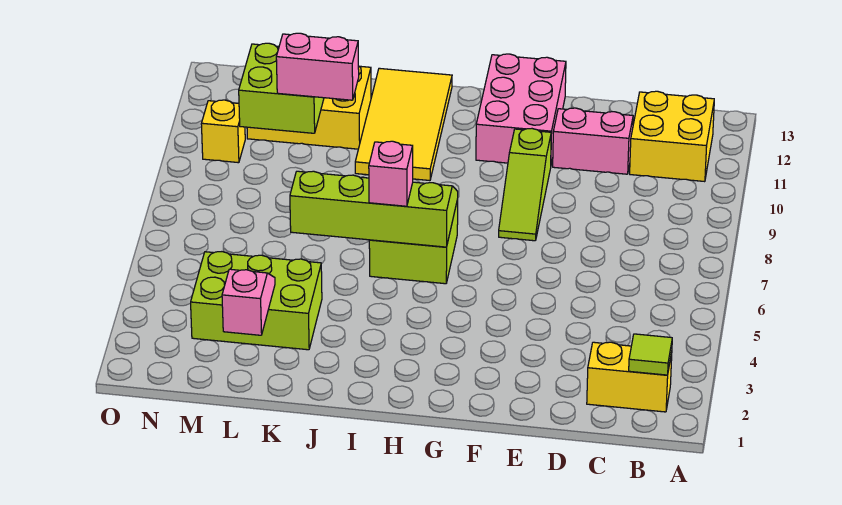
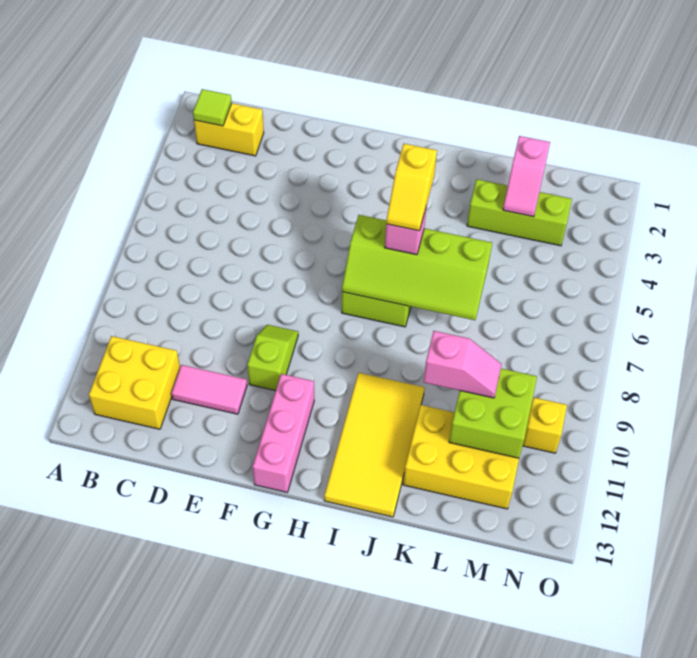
pink 1x2 brick [553,108,633,174] -> pink 1x2 tile [171,365,247,414]
lime 1x3 slope [499,129,551,241] -> lime 1x2 slope [247,325,298,391]
pink 2x3 brick [476,54,566,164] -> pink 1x3 brick [253,374,314,492]
none -> yellow 1x2 slope [386,144,437,231]
lime 2x3 brick [191,252,322,350] -> lime 1x3 brick [467,179,572,246]
pink 1x2 brick [276,33,359,100] -> pink 1x2 slope [424,331,502,398]

